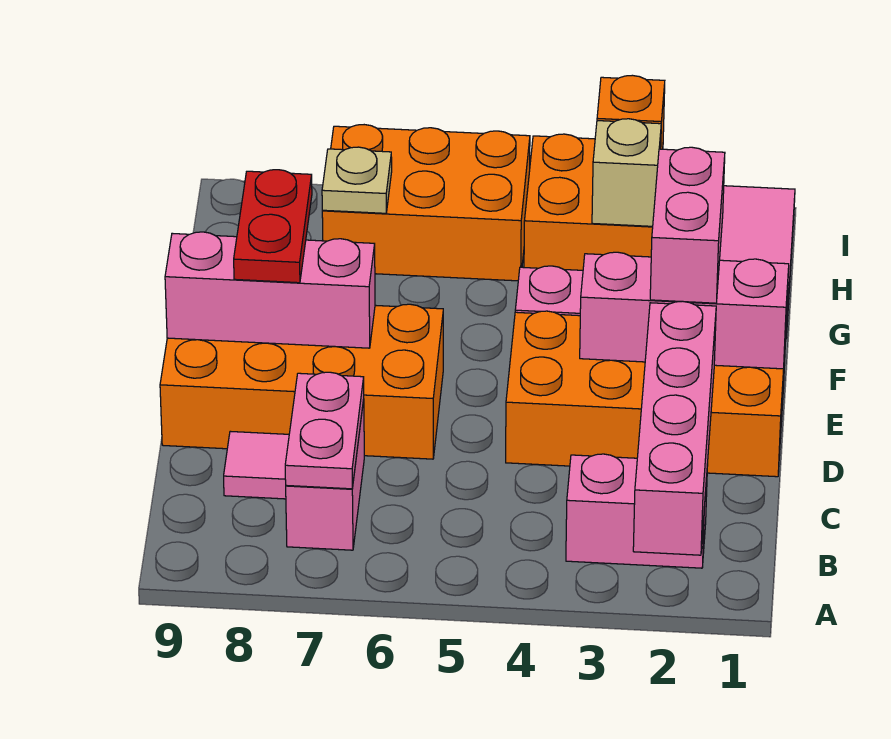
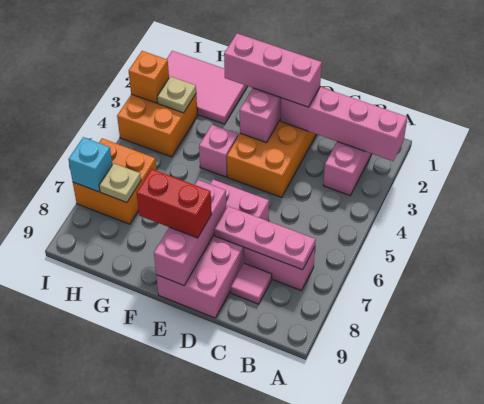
pink 1x2 plate [285,372,364,489] -> pink 1x3 plate [214,206,316,270]
orange 2x4 brick [160,304,443,459] -> pink 2x4 brick [156,180,269,318]
pink 1x2 brick [650,147,725,303] -> pink 1x3 brick [224,33,322,107]
red 1x2 plate [234,170,312,283] -> red 1x2 brick [137,169,212,238]
tan 1x1 brick [592,119,661,226] -> tan 1x1 plate [157,76,196,113]
orange 2x3 brick [322,125,530,281] -> orange 2x2 brick [73,138,157,224]
none -> cyan 1x1 brick [68,137,112,192]

